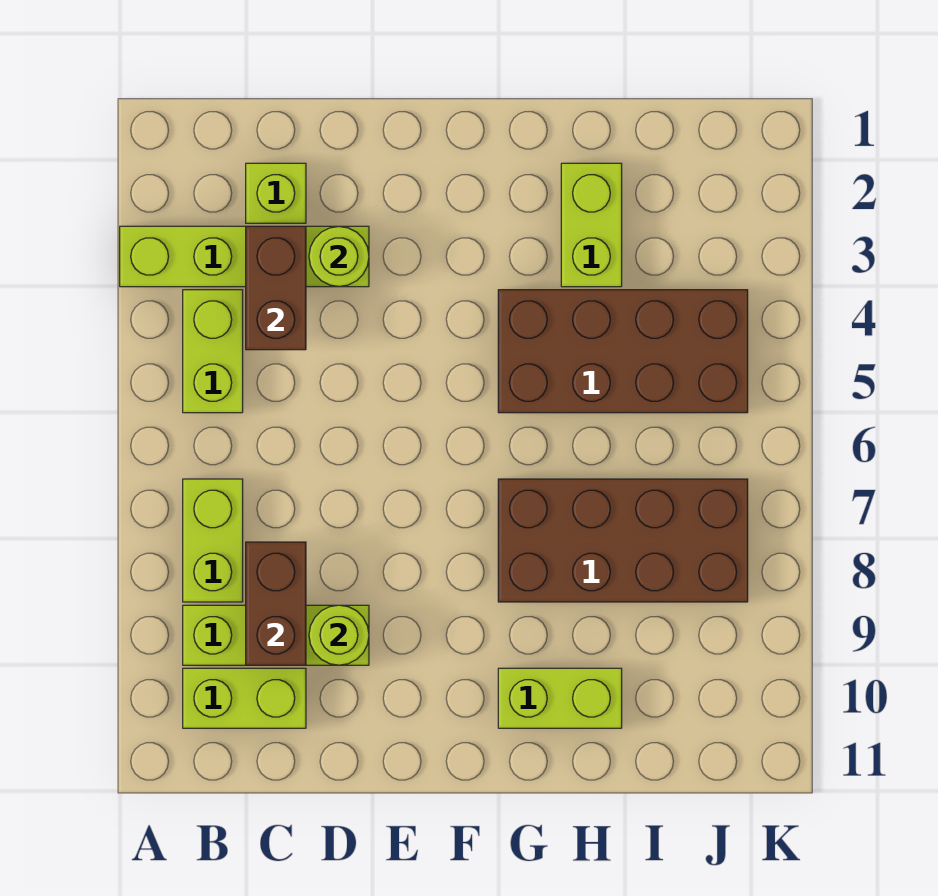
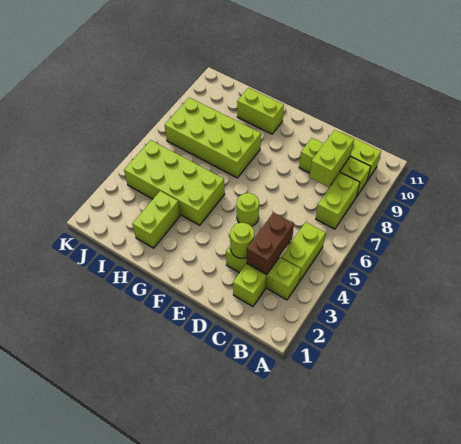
lime 1x4 brick [120,226,369,287] -> lime 1x3 brick [226,247,301,300]
brown 1x2 brick [246,542,306,665] -> lime 1x2 brick [309,130,354,187]
lime 1x1 round brick [309,605,369,665] -> lime 1x1 round brick moved to [237,193,259,226]
brown 2x4 brick [498,290,748,413] -> lime 2x4 brick [124,140,225,225]
brown 2x4 brick [498,479,748,602] -> lime 2x4 brick [165,98,261,178]

